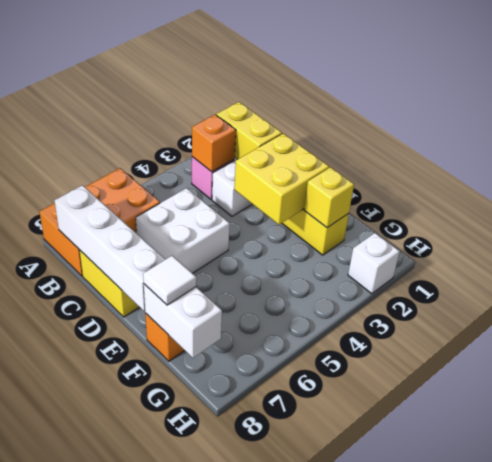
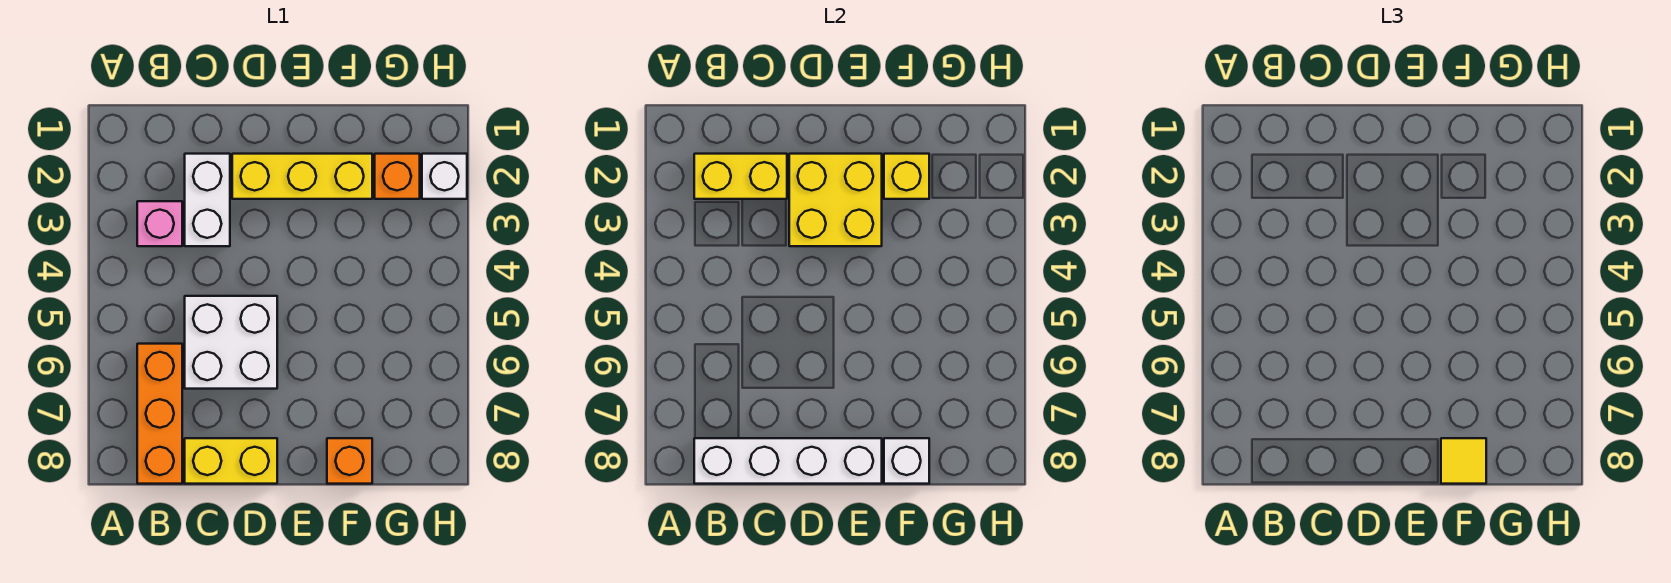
orange 2x3 brick [39,168,160,276] -> orange 1x3 brick [137,344,182,484]
orange 1x1 brick [192,115,236,172] -> orange 1x1 brick moved to [375,154,420,199]
white 1x2 brick [144,284,222,358] -> white 1x1 brick [884,438,929,484]
white 1x1 tile [143,256,196,305] -> yellow 1x1 tile [1441,438,1486,484]

